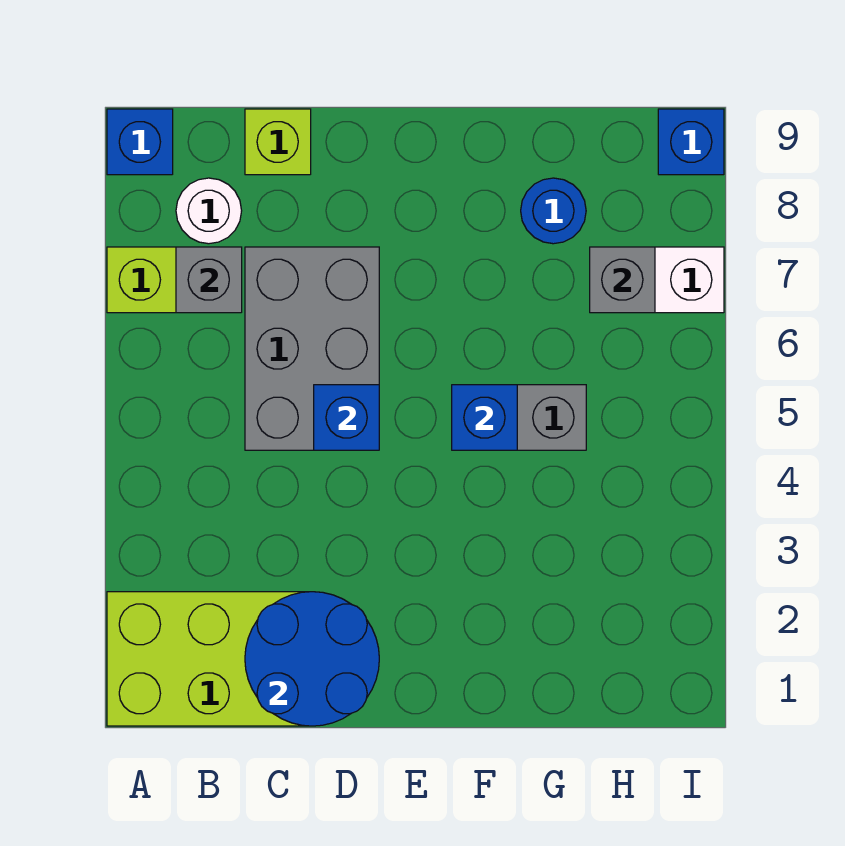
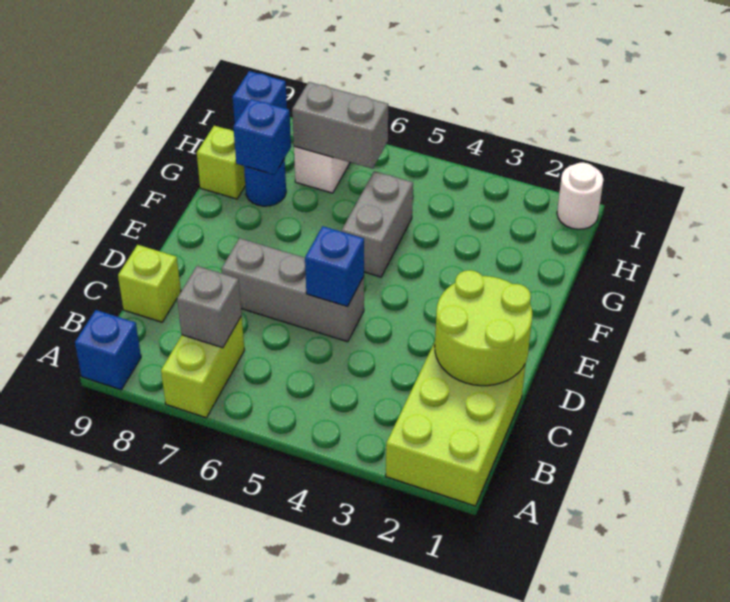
white 1x1 round brick [176,178,242,244] -> white 1x1 round brick moved to [557,162,603,229]
blue 2x2 round brick [245,592,379,726] -> lime 2x2 round brick [435,270,532,386]
grey 2x3 brick [245,247,379,450] -> grey 1x3 brick [221,238,364,342]
blue 1x1 brick [452,385,517,450] -> blue 1x1 brick moved to [233,99,291,175]
none -> lime 1x1 brick [197,126,245,199]
grey 1x1 brick [590,247,655,313] -> grey 1x2 brick [292,82,388,169]

